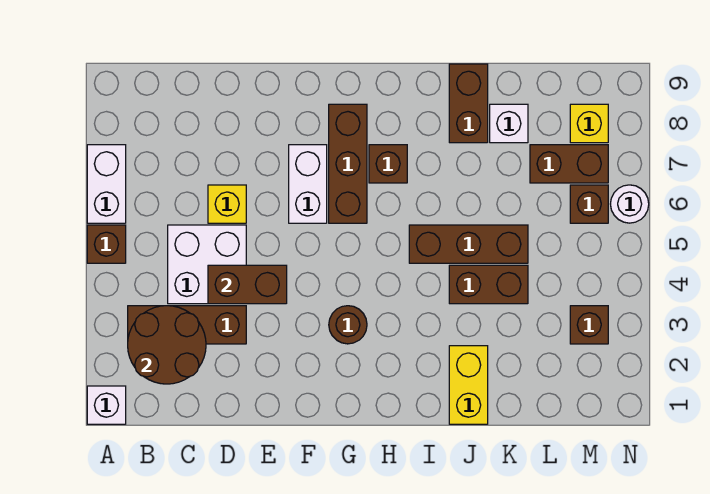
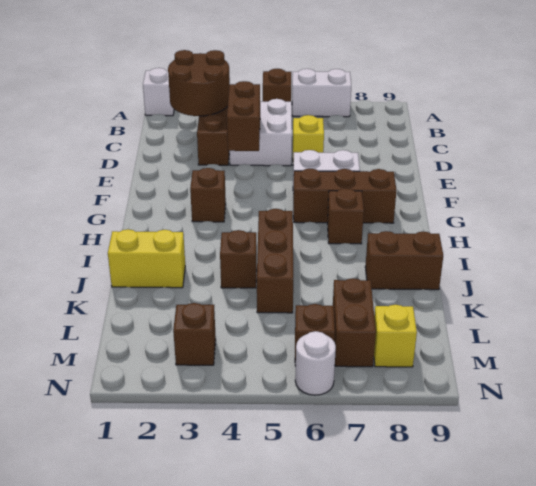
brown 1x1 round brick [329,306,367,344] -> brown 1x1 brick [190,168,226,222]
brown 1x2 brick [449,265,528,304] -> brown 1x1 brick [220,230,257,288]
white 1x1 brick [490,104,528,143] -> none

